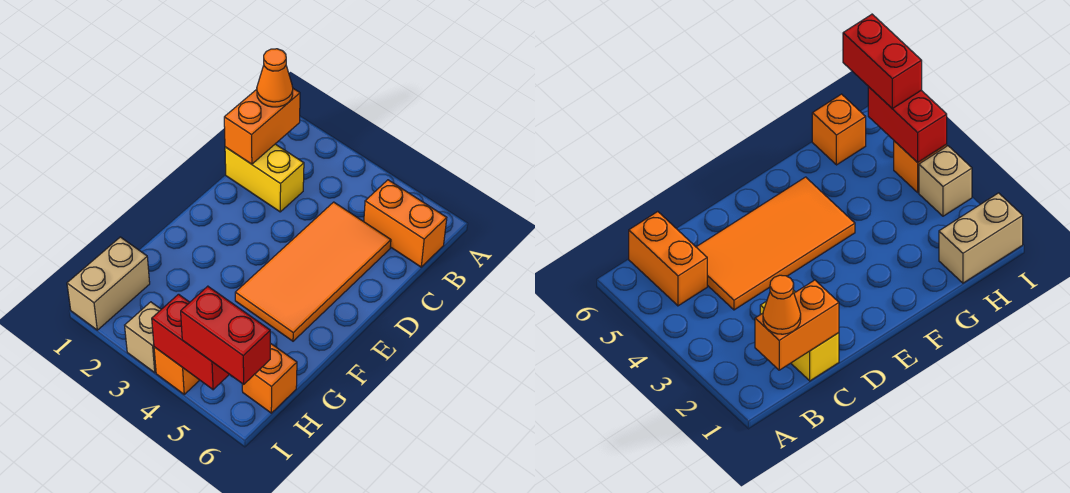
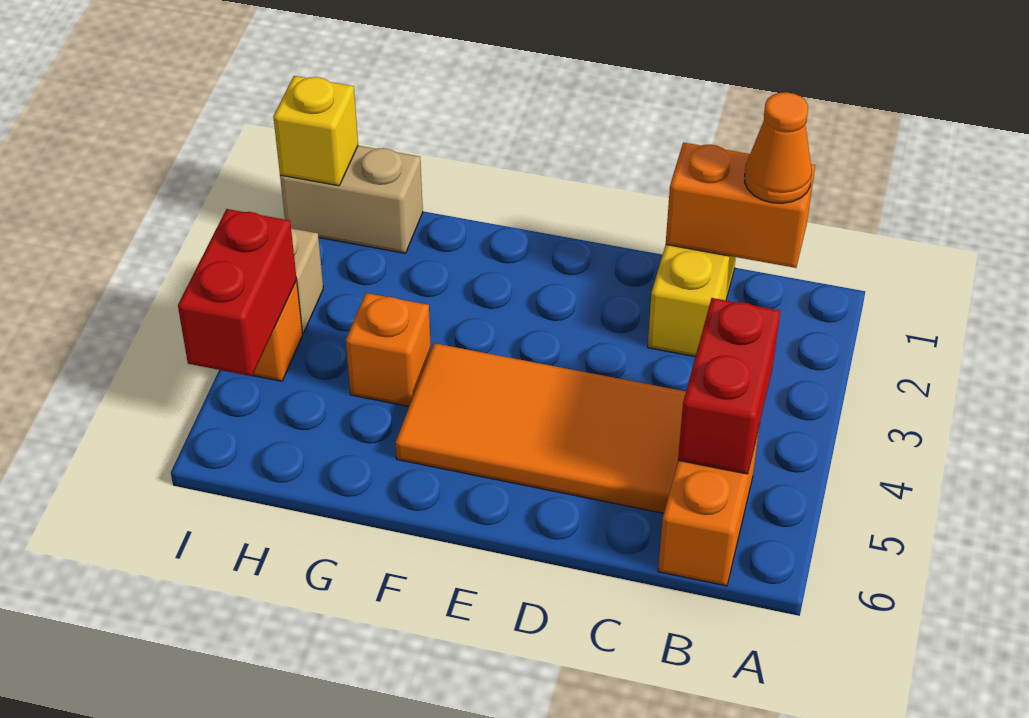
orange 1x1 brick [242,343,297,413] -> orange 1x1 brick moved to [346,293,431,406]
none -> yellow 1x1 brick [273,76,358,186]
red 1x2 brick [181,286,270,384] -> red 1x2 brick moved to [678,298,780,474]

